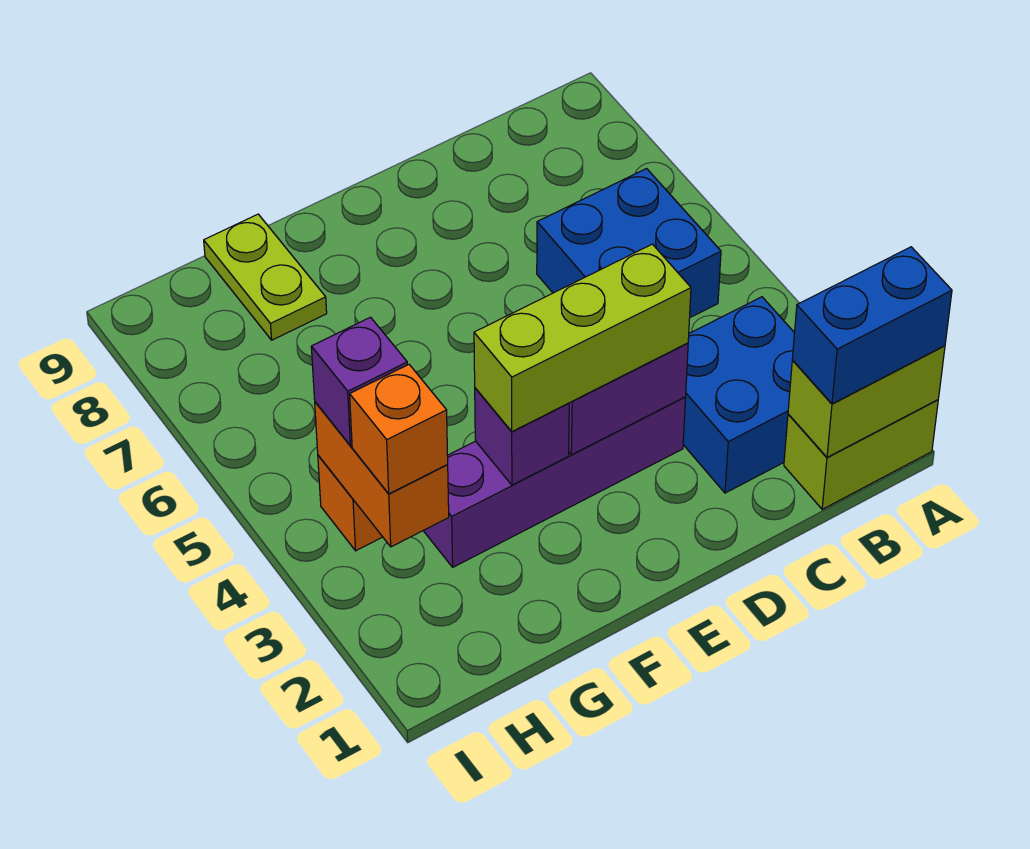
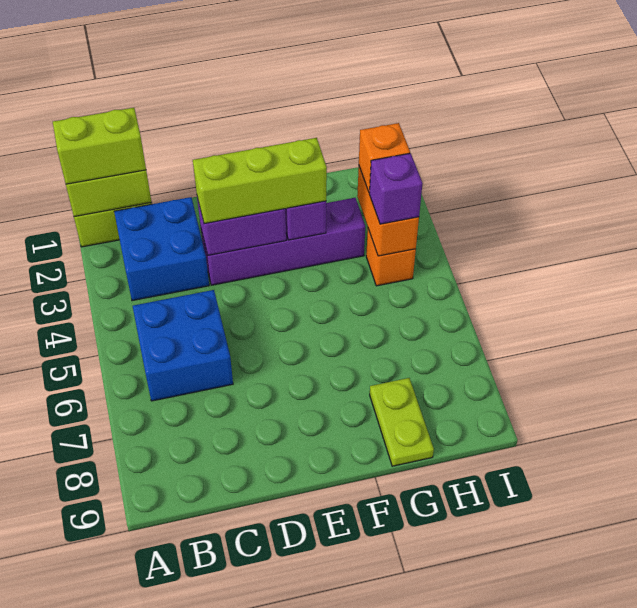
blue 1x2 brick [792,247,952,404] -> lime 1x2 brick [53,108,146,184]

